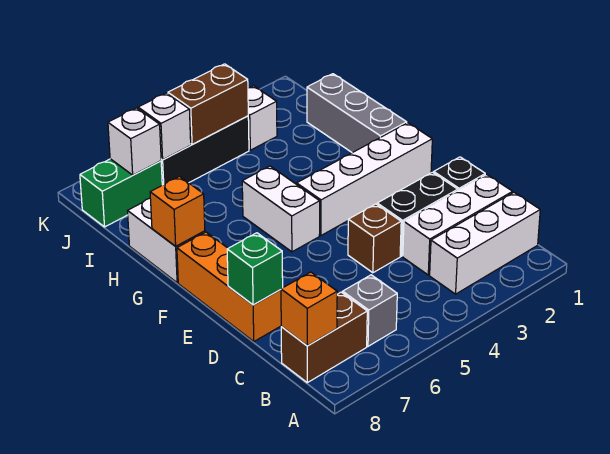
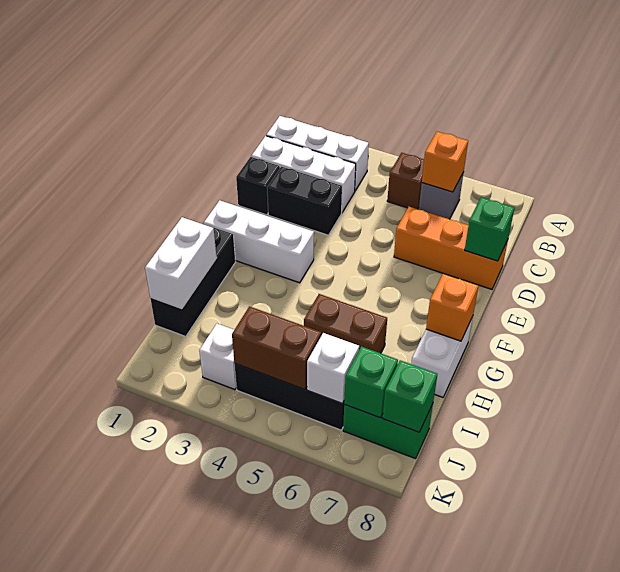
brown 1x2 brick [281,292,367,383] -> brown 1x2 brick moved to [304,294,387,353]
orange 1x1 brick [281,272,337,346] -> orange 1x1 brick moved to [422,132,468,192]
brown 1x1 brick [348,204,401,273] -> brown 1x1 brick moved to [387,153,424,209]
orange 1x3 brick [177,232,281,341] -> orange 1x3 brick turned to [394,207,508,289]
white 1x4 brick [297,123,432,236] -> white 1x3 brick [204,200,314,283]
white 1x2 brick [242,166,320,252] -> white 1x2 brick moved to [145,217,217,309]
grey 1x3 brick [307,74,407,153] -> black 1x3 brick [150,224,236,337]
white 1x1 brick [108,108,161,175] -> green 1x1 brick [344,346,398,418]
none -> green 1x1 brick [382,360,437,432]

